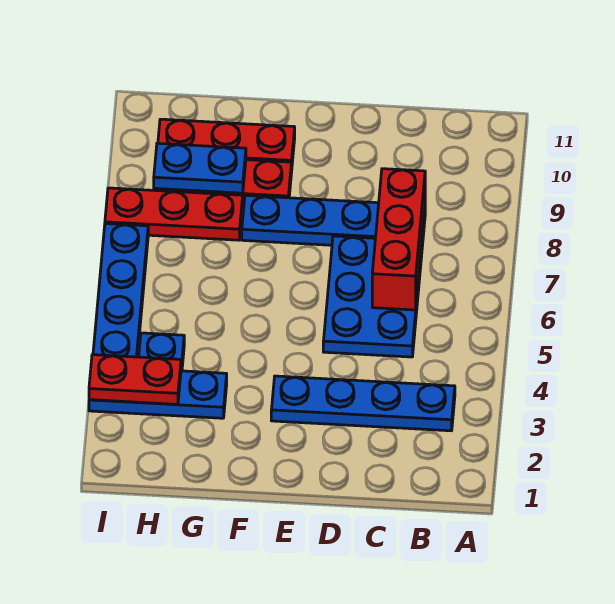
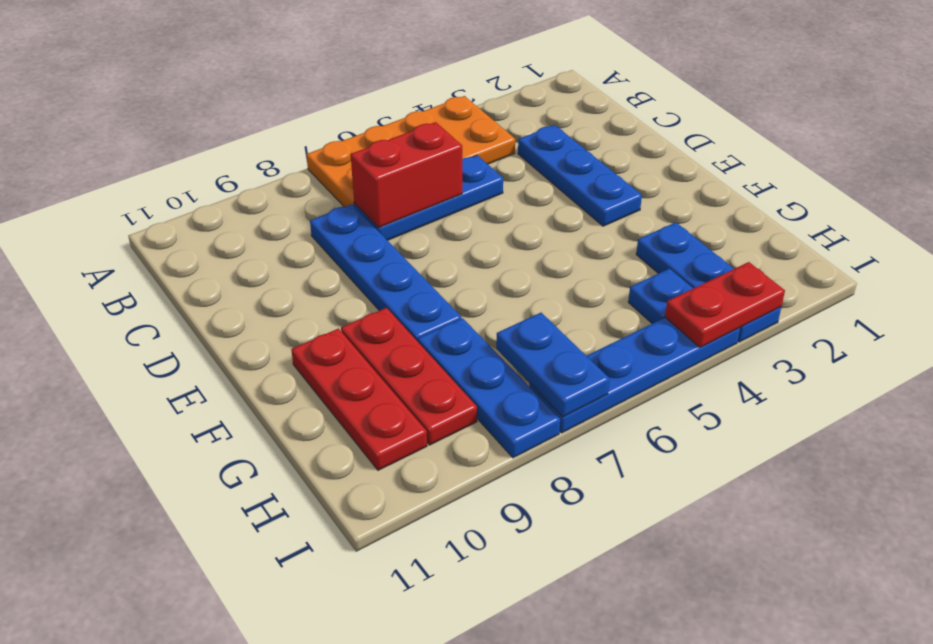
none -> orange 2x4 plate [306,96,515,207]
blue 1x4 plate [271,376,455,431] -> blue 1x3 plate [518,125,642,226]
blue 2x3 plate [323,236,422,357] -> blue 1x3 plate [354,155,503,241]
red 1x3 brick [372,169,425,310] -> red 1x2 brick [351,122,462,228]
red 1x3 plate [105,188,243,240] -> blue 1x3 plate [418,318,560,458]
blue 1x2 plate [154,143,246,193] -> blue 1x2 plate moved to [496,313,610,417]
red 1x2 plate [89,355,181,404] -> red 1x2 plate turned to [665,262,785,347]

